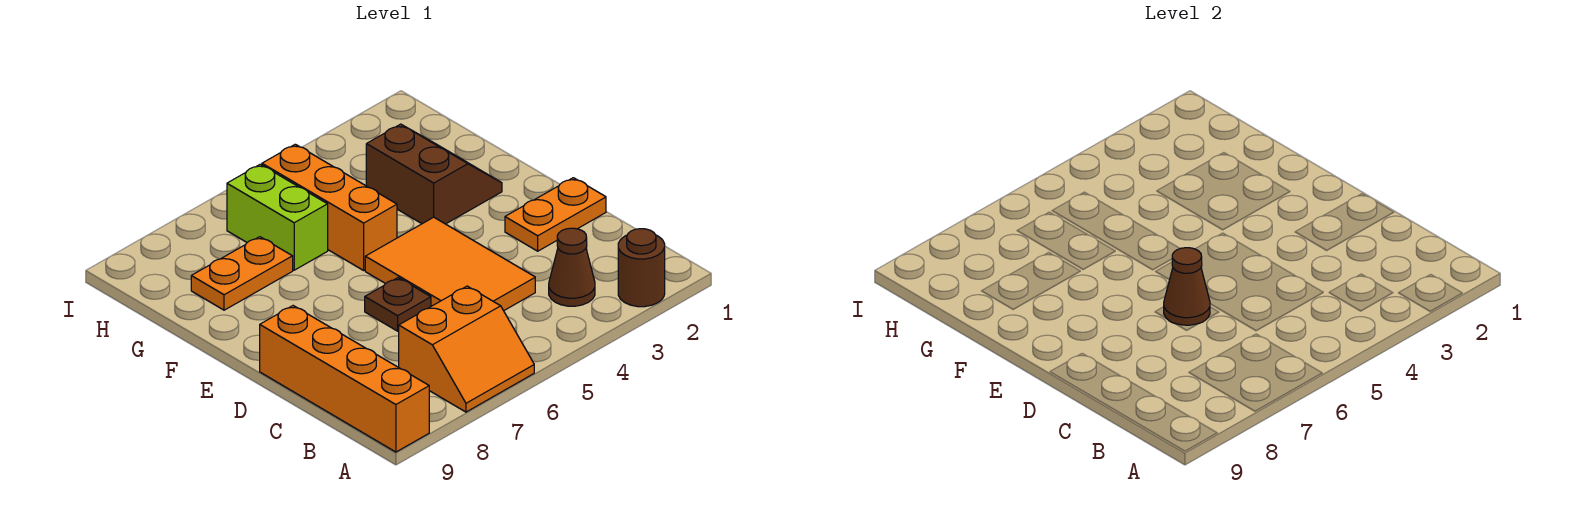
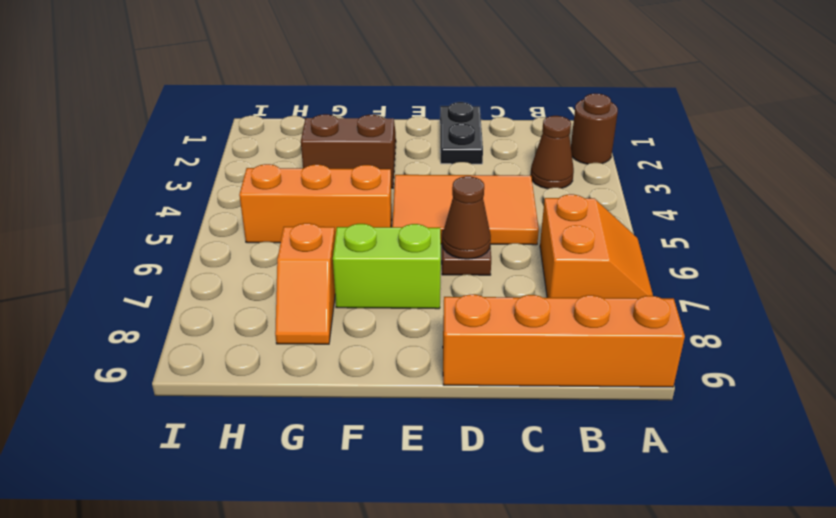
orange 1x2 plate [505,178,606,251] -> black 1x2 plate [440,102,483,164]
lime 1x2 brick [227,164,328,270] -> lime 1x2 brick moved to [333,224,441,309]
orange 1x2 plate [191,237,293,310] -> orange 1x2 slope [275,223,335,344]

